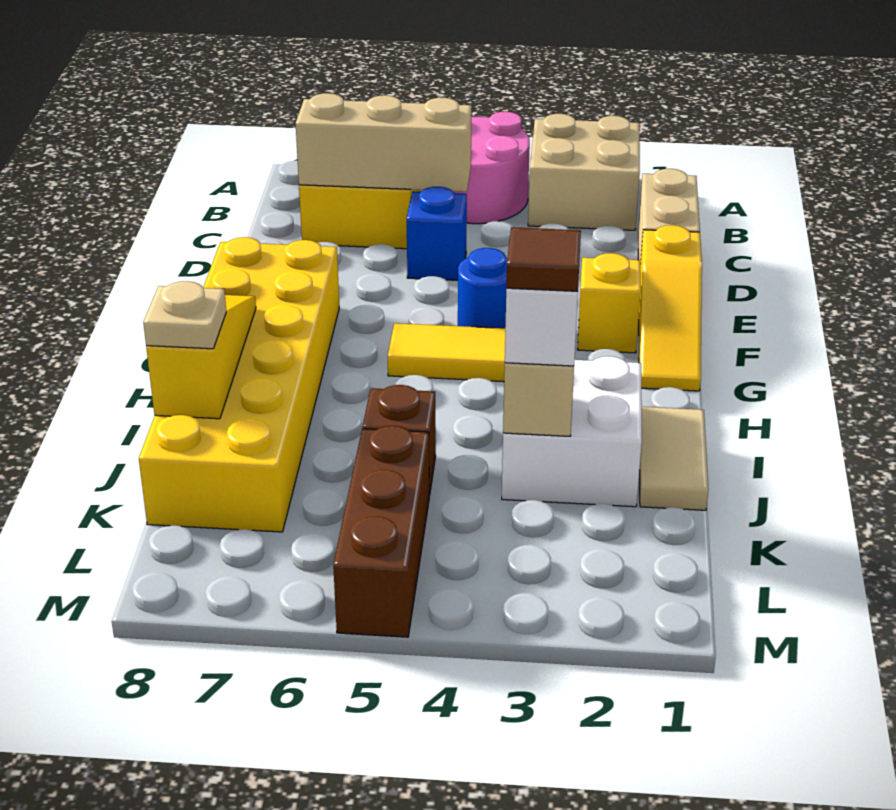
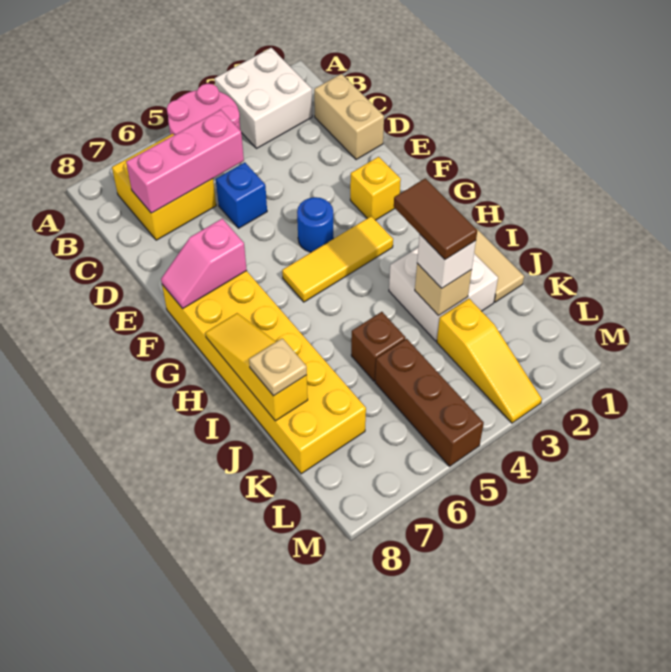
tan 2x2 brick [528,114,640,230] -> white 2x2 brick [215,48,312,148]
tan 1x3 brick [296,93,472,192] -> pink 1x3 brick [126,110,244,213]
yellow 1x3 slope [639,225,702,391] -> yellow 1x3 slope moved to [437,299,542,423]
none -> pink 1x2 slope [161,219,247,309]
brown 1x1 tile [506,227,581,291] -> brown 1x2 tile [394,178,477,260]

